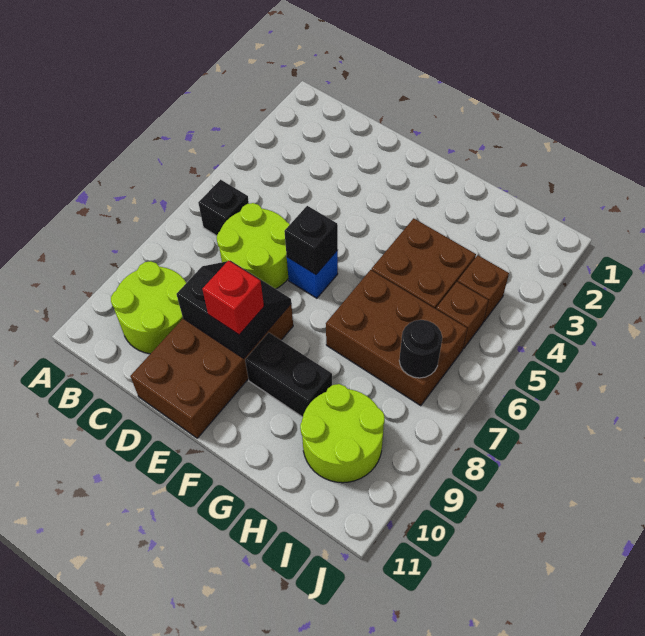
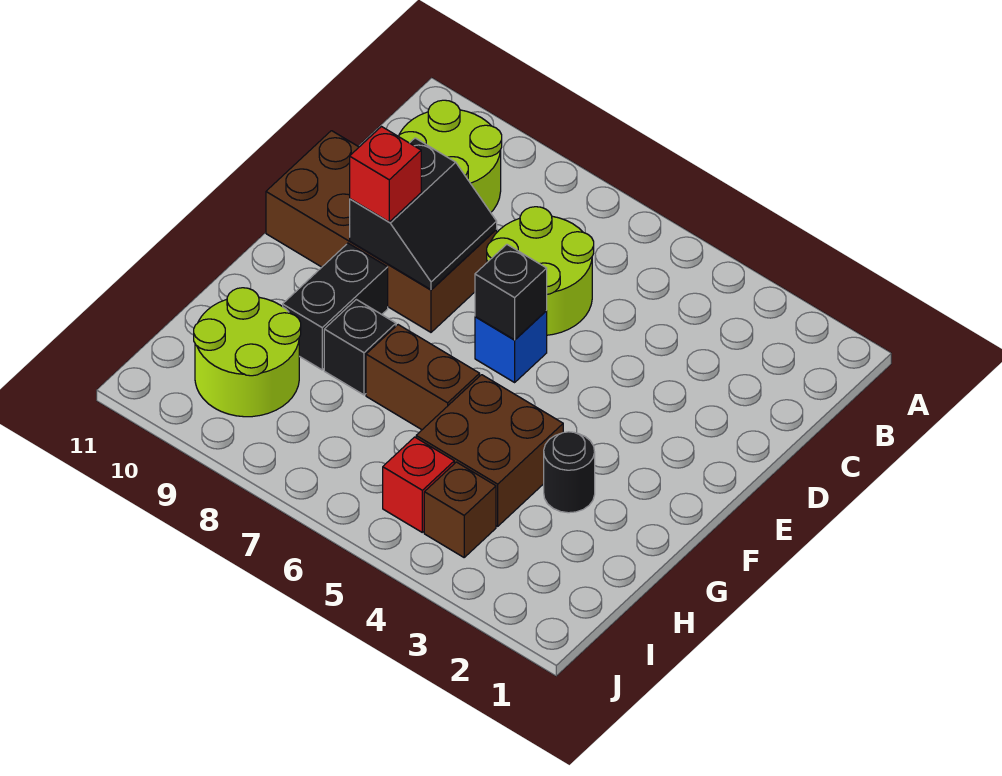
black 1x1 brick [198,180,249,236] -> black 1x1 brick moved to [324,299,396,395]
brown 2x3 brick [326,270,467,406] -> brown 1x2 brick [366,325,480,430]
brown 1x1 brick [436,282,488,349] -> red 1x1 brick [383,437,454,532]
black 1x1 round brick [399,320,442,378] -> black 1x1 round brick moved to [544,432,595,513]

